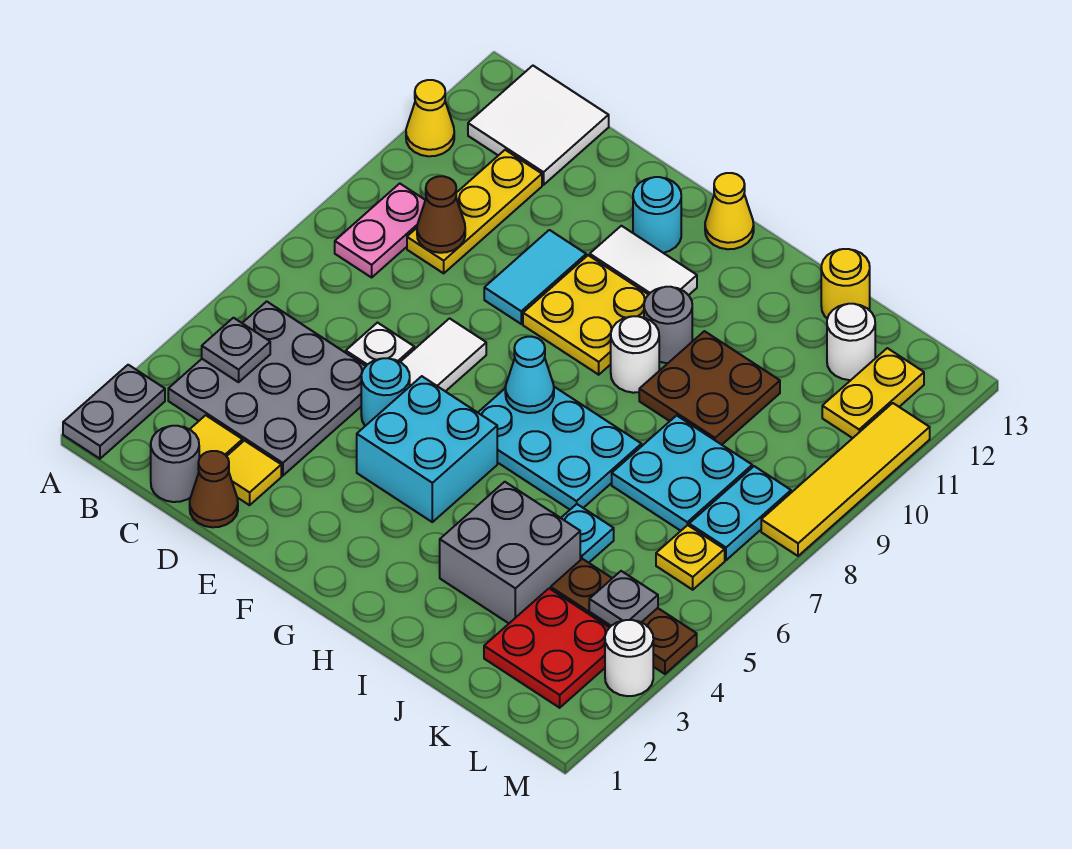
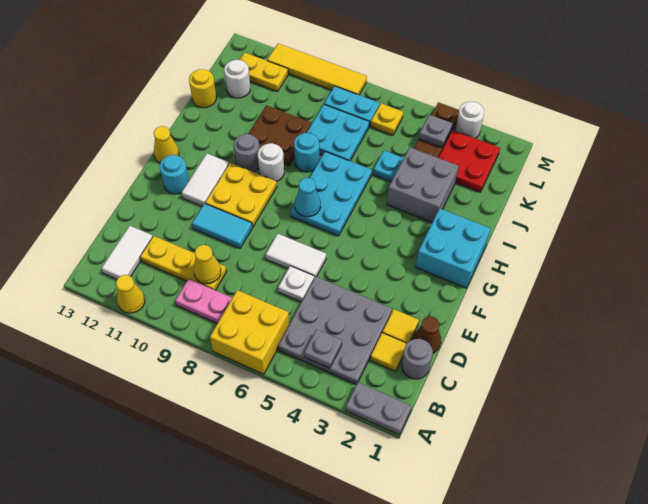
none -> yellow 2x2 brick [210,290,289,374]
white 2x2 tile [468,66,609,185] -> white 1x2 tile [102,226,153,279]
brown 1x1 cone [417,176,465,253] -> yellow 1x1 cone [194,245,221,284]
cyan 1x1 round brick [361,358,410,426] -> cyan 1x1 round brick moved to [294,133,319,172]
cyan 2x2 brick [357,376,497,522] -> cyan 2x2 brick moved to [416,209,491,288]

